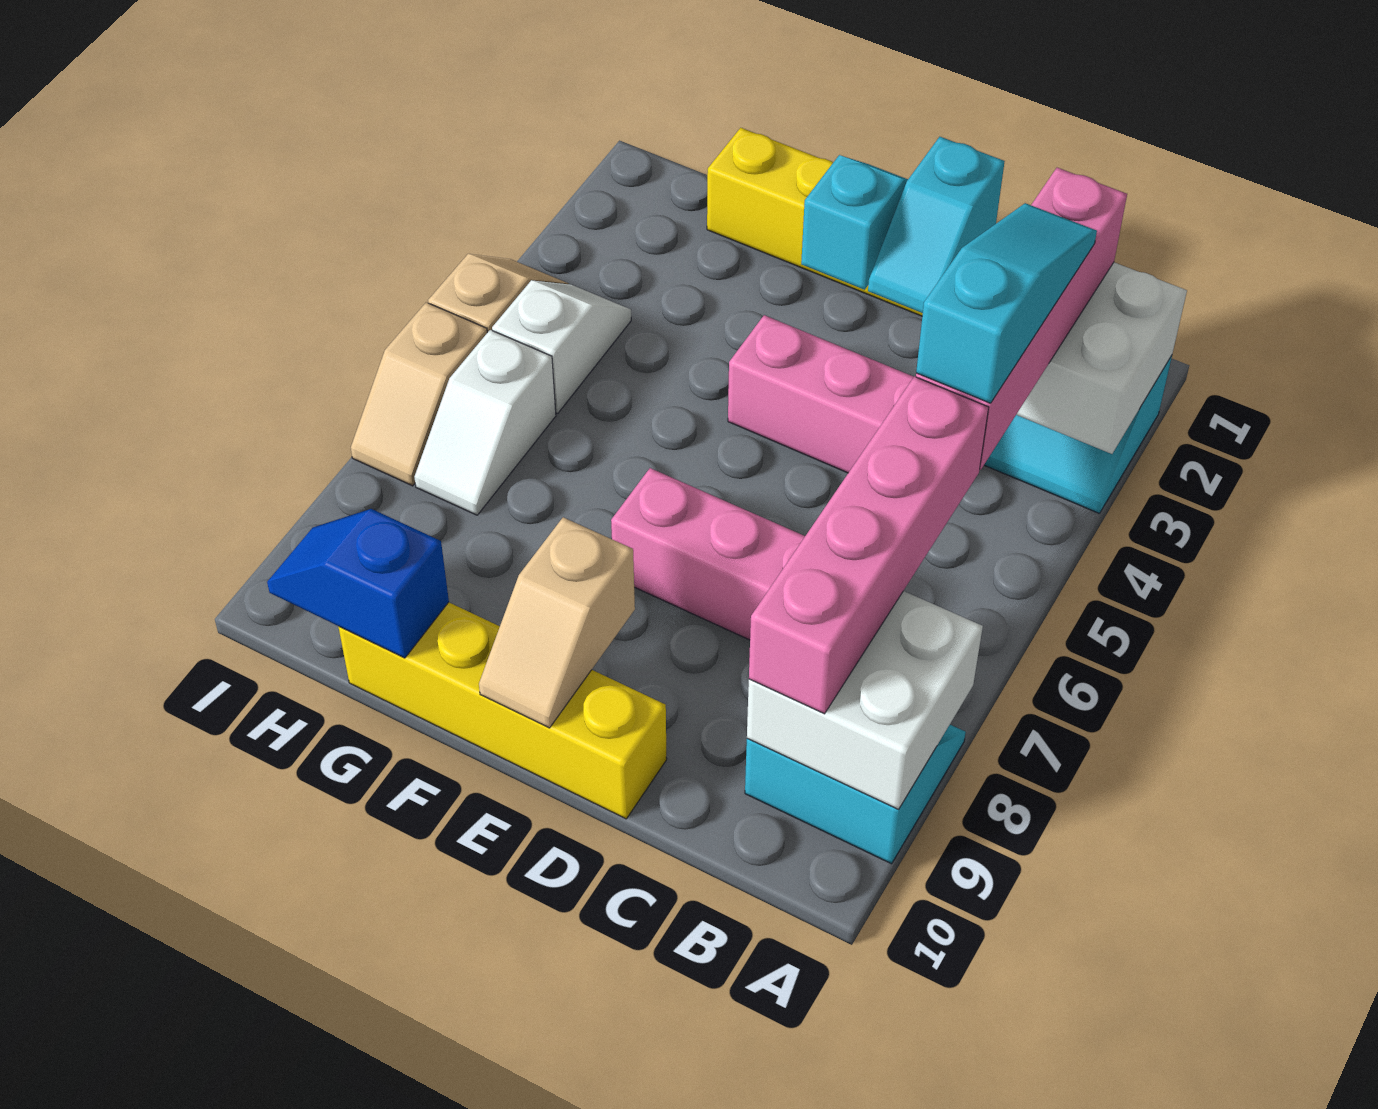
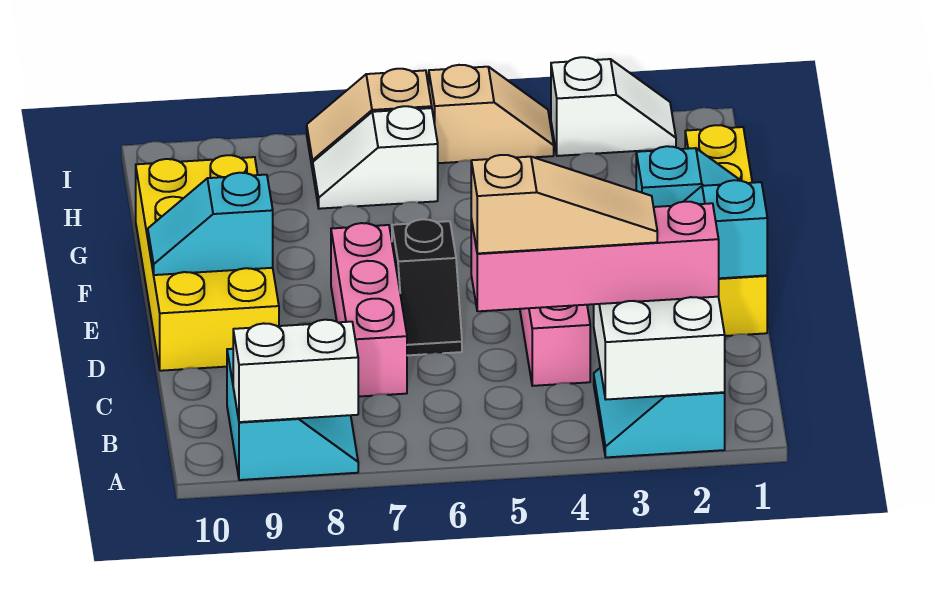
white 2x2 brick [747,591,983,809] -> white 1x2 brick [233,320,358,422]
cyan 1x3 slope [916,203,1097,403] -> tan 1x3 slope [471,155,657,253]
pink 1x4 brick [749,376,989,714] -> none
none -> black 1x2 slope [392,219,462,355]
yellow 1x4 brick [339,602,667,819] -> yellow 2x4 brick [136,155,279,371]
tan 1x2 slope [479,517,635,728] -> cyan 1x2 slope [148,173,273,275]
blue 1x2 slope [267,509,449,658] -> none
white 1x2 slope [492,280,631,413] -> white 1x2 slope moved to [551,57,676,156]

